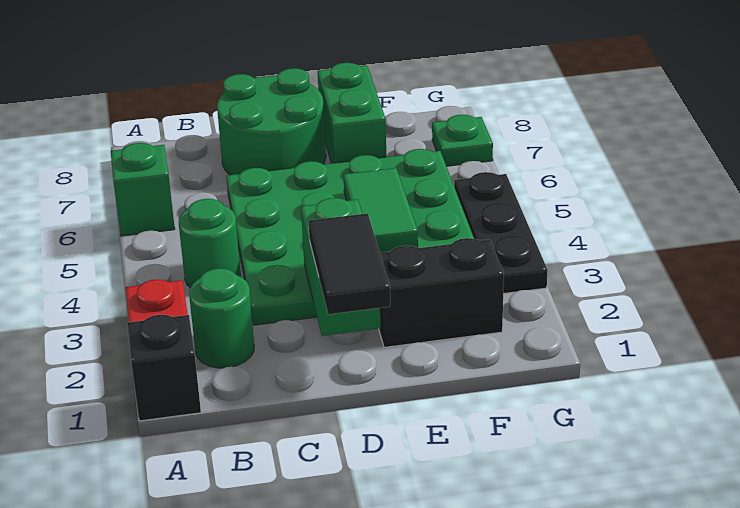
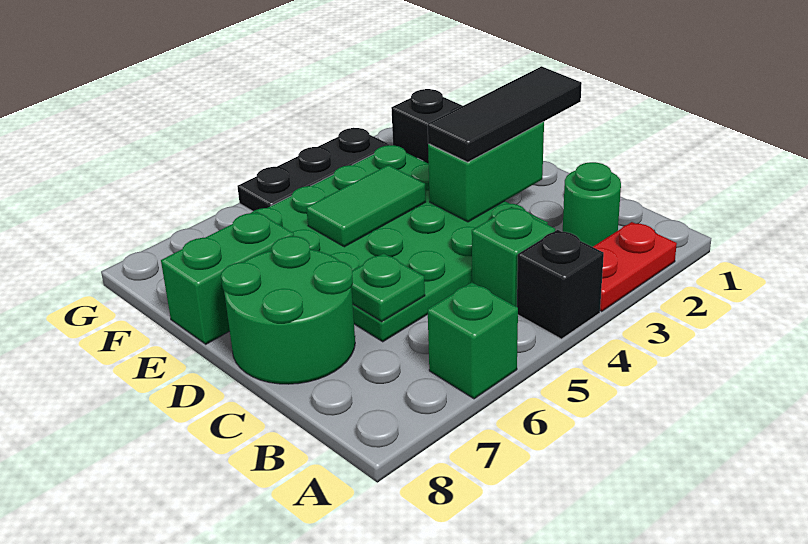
black 1x1 brick [127,315,201,421] -> black 1x1 brick moved to [517,230,604,339]
green 1x1 round brick [179,199,240,287] -> green 1x1 brick [472,207,555,307]
black 1x2 tile [309,213,390,314] -> black 1x3 tile [428,66,582,162]
green 1x1 plate [432,115,493,166] -> green 1x1 plate moved to [351,253,425,322]

